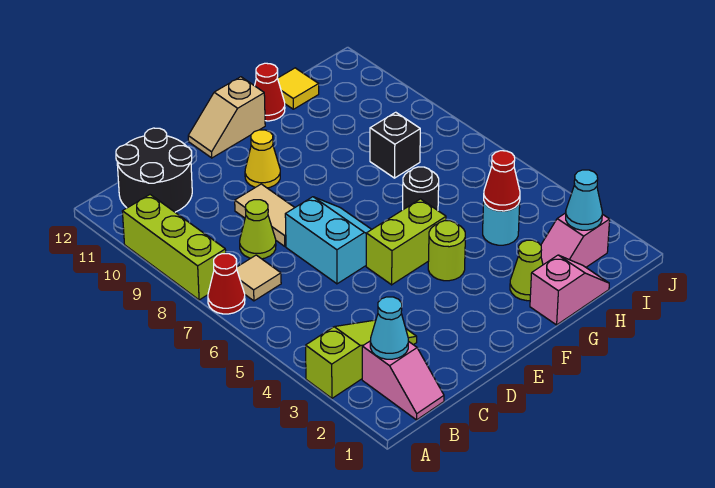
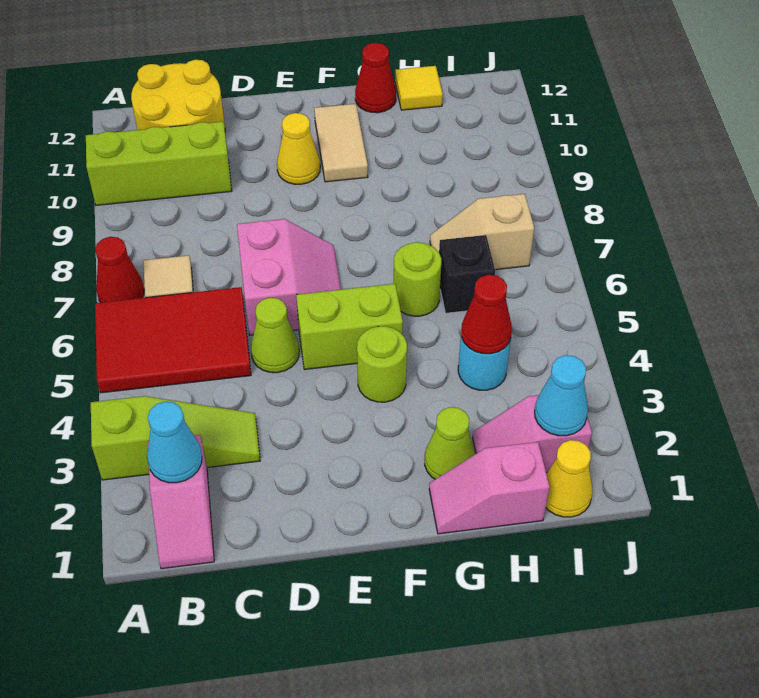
none -> red 2x3 tile [95,287,251,393]
lime 1x3 brick [122,195,226,300] -> lime 1x3 brick turned to [86,122,232,205]
black 2x2 round brick [116,128,192,212] -> yellow 2x2 round brick [131,60,225,130]
lime 1x1 cone [240,200,276,259] -> lime 1x1 cone moved to [251,298,299,373]
cyan 2x2 slope [285,197,372,284] -> pink 2x2 slope [237,219,341,335]
tan 1x2 tile [235,184,295,246] -> tan 1x2 tile moved to [314,104,368,182]
tan 1x2 slope [188,77,265,158] -> tan 1x2 slope moved to [430,194,534,270]
pink 1x2 slope [530,255,609,325] -> pink 1x2 slope turned to [429,442,550,534]
black 1x1 round brick [403,167,439,210] -> lime 1x1 round brick [394,242,441,316]
black 1x1 brick [370,112,420,178] -> black 1x1 brick moved to [439,235,495,313]
none -> yellow 1x1 cone [546,440,593,517]

